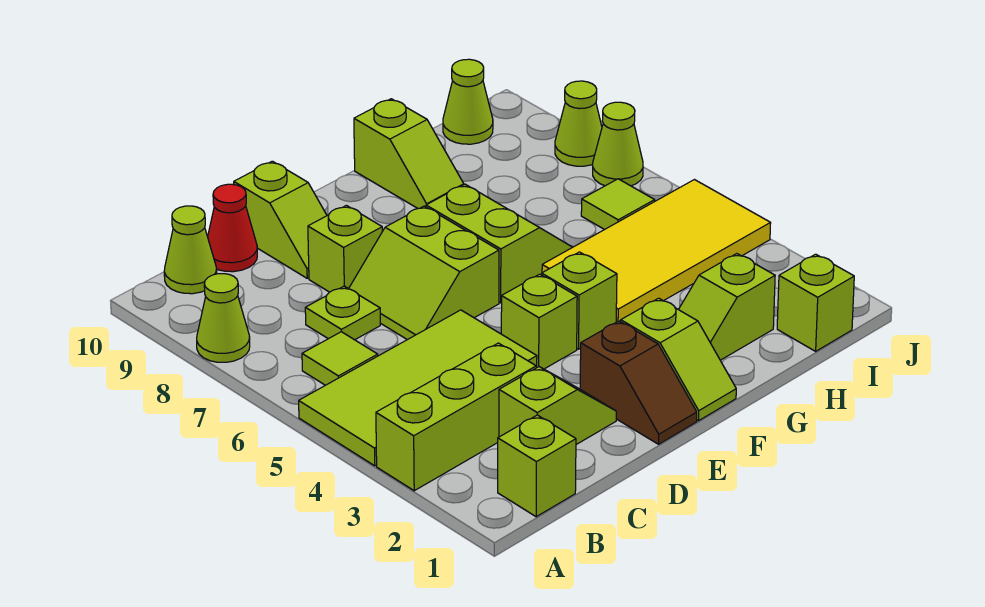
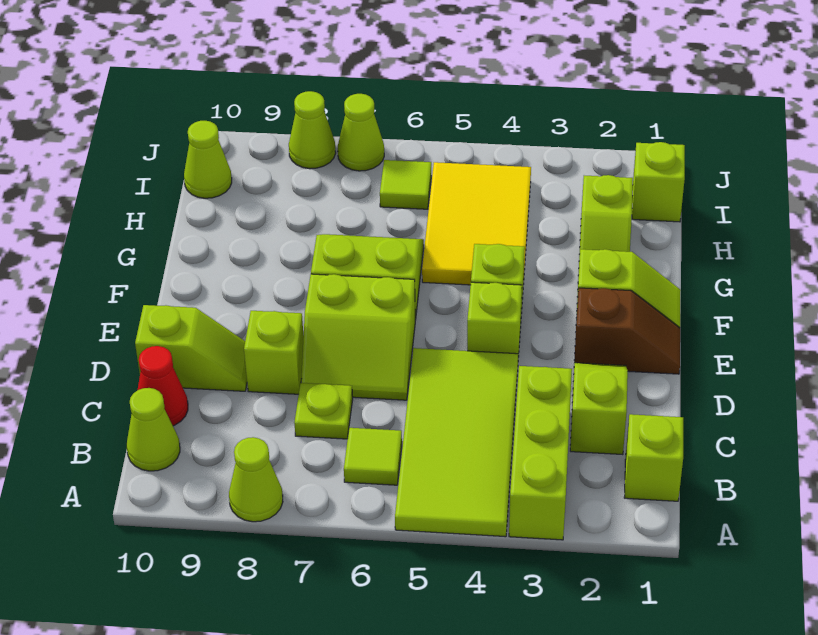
yellow 2x4 tile [542,180,771,322] -> yellow 2x3 tile [422,162,531,285]
lime 1x2 slope [354,99,464,208] -> none

